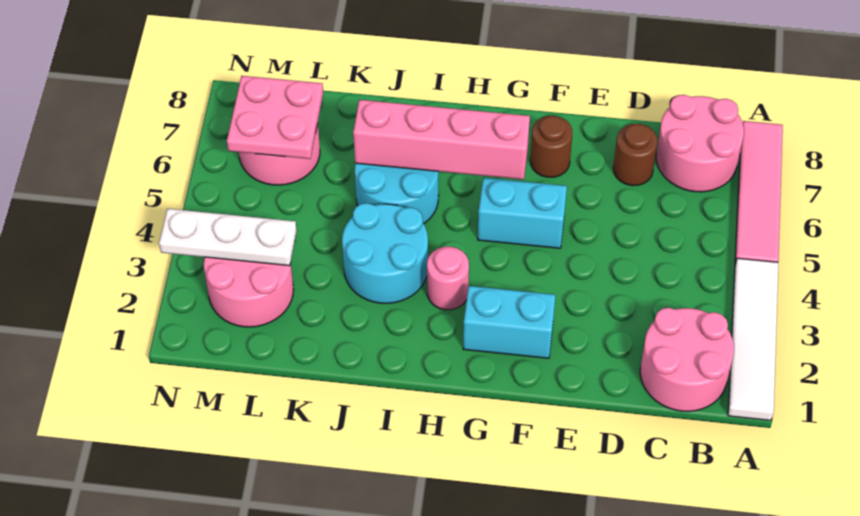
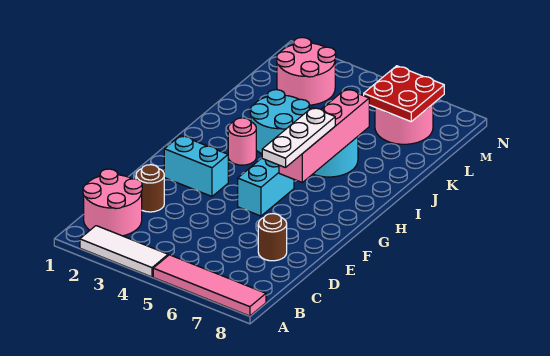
white 1x4 tile [728,258,778,420] -> white 1x3 tile [80,226,168,277]
pink 2x2 round brick [656,95,744,192] -> none
cyan 1x2 brick [463,286,555,358] -> cyan 1x2 brick turned to [164,135,228,196]
brown 1x1 round brick [530,116,572,177] -> brown 1x1 round brick moved to [136,165,164,212]
white 1x3 plate [159,209,297,266] -> white 1x3 plate moved to [262,107,335,168]
pink 2x2 plate [227,76,323,159] -> red 2x2 plate [364,66,444,121]

